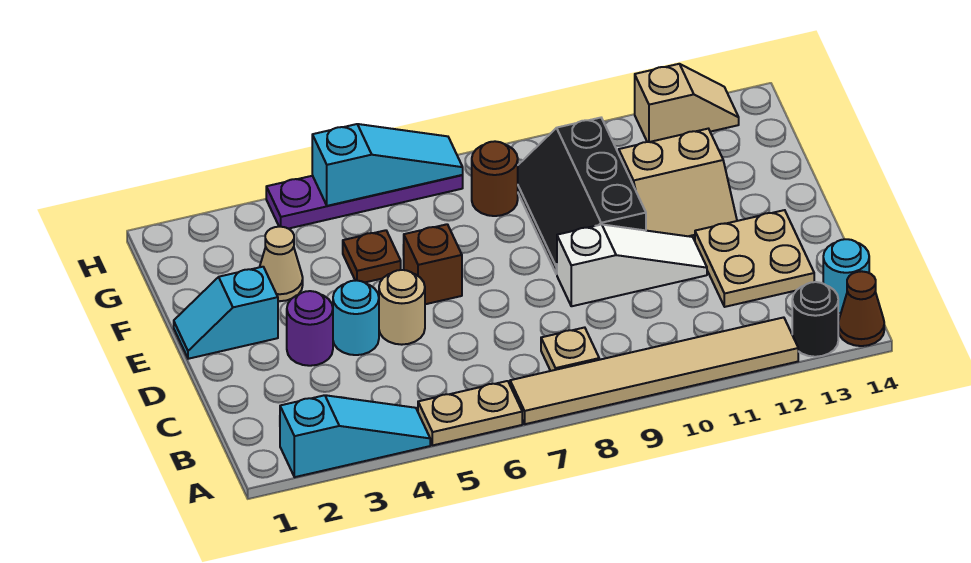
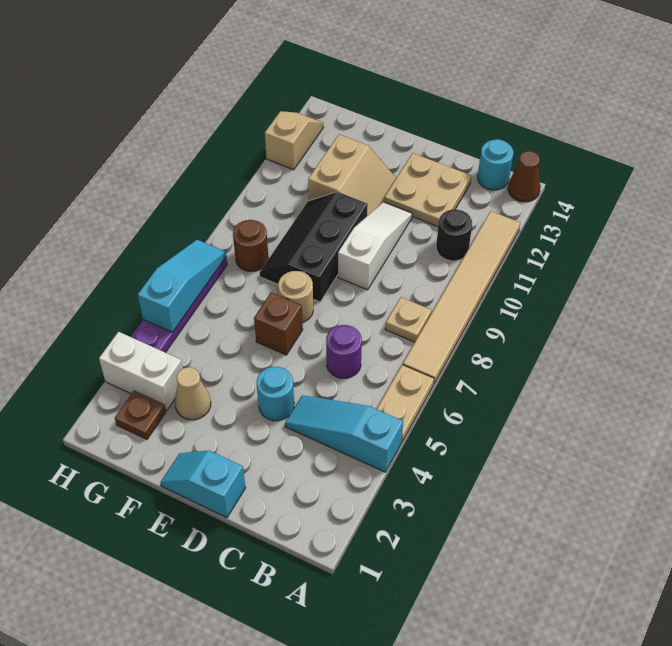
cyan 1x3 slope [280,395,430,477] -> cyan 1x3 slope turned to [285,395,403,472]
black 1x1 round brick [792,282,838,357] -> black 1x1 round brick moved to [436,209,472,261]
purple 1x1 round brick [287,291,333,366] -> purple 1x1 round brick moved to [326,325,362,378]
tan 1x1 round brick [379,270,425,345] -> tan 1x1 round brick moved to [278,271,313,322]
cyan 1x2 slope [174,267,278,359] -> cyan 1x2 slope turned to [160,450,246,518]
black 2x3 slope [518,118,646,274] -> black 2x3 slope turned to [260,192,368,302]
brown 1x1 plate [343,230,401,283] -> brown 1x1 plate moved to [115,390,166,439]
none -> white 1x2 brick [99,332,183,410]

